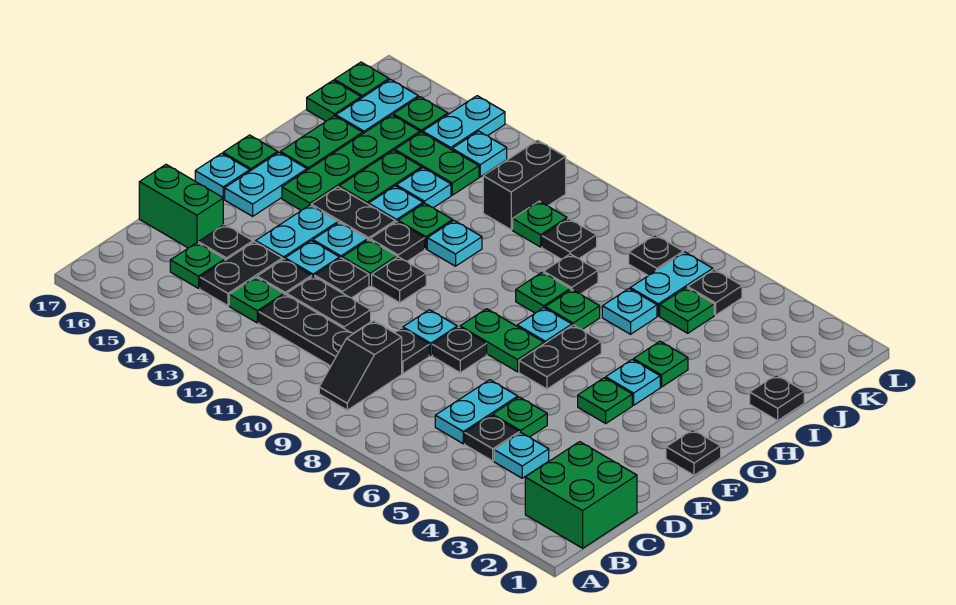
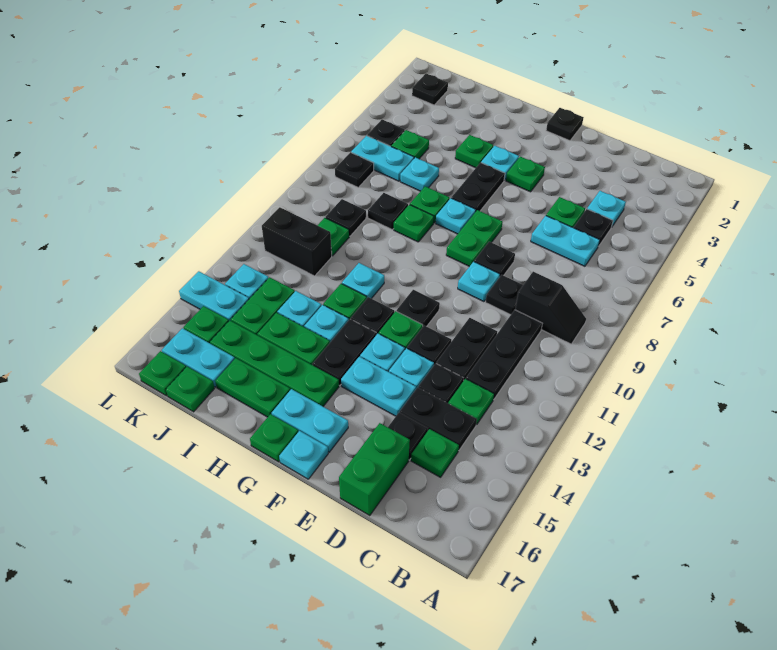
green 2x2 brick [525,442,637,548] -> none
black 1x2 plate [519,325,601,389] -> black 1x2 plate turned to [452,163,505,211]
black 1x1 plate [750,375,804,421] -> black 1x1 plate moved to [412,74,448,105]

